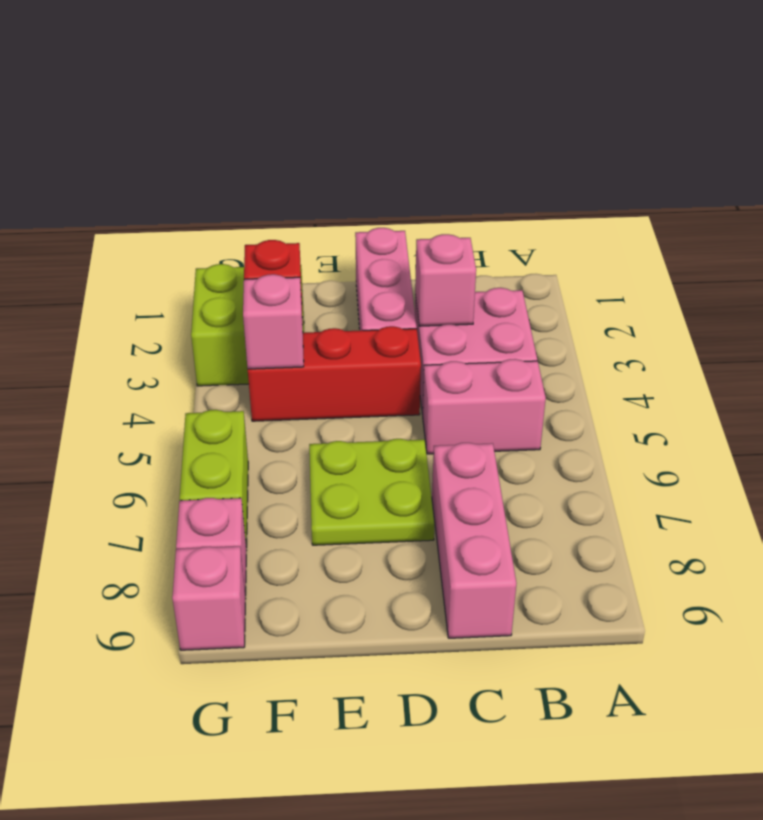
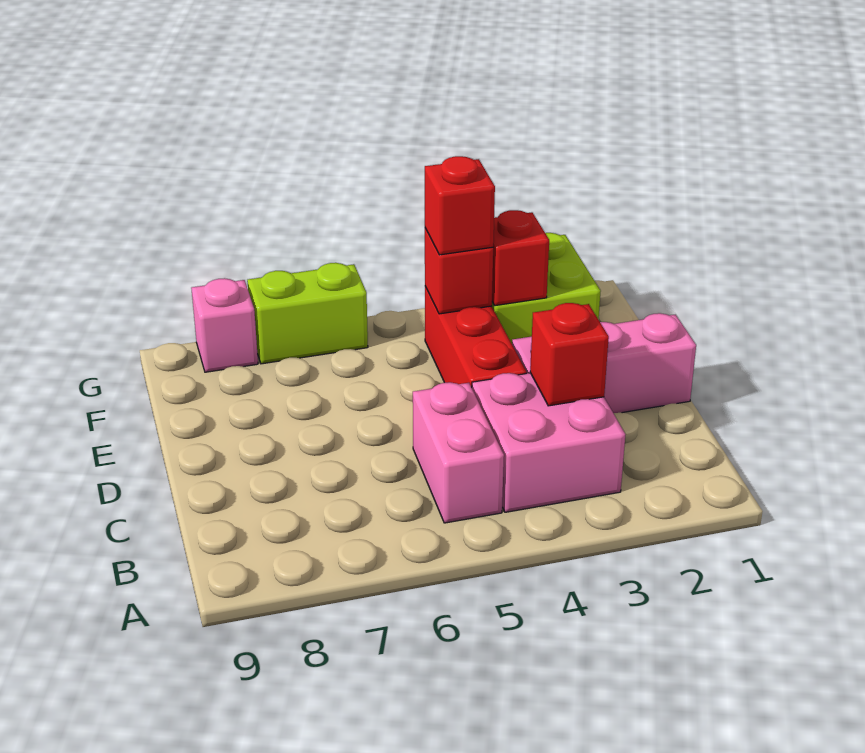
pink 1x1 brick [415,234,476,326] -> red 1x1 brick [530,303,609,406]
pink 1x3 brick [432,443,516,638] -> none
lime 2x2 plate [309,439,435,545] -> none
pink 1x1 brick [243,274,304,369] -> red 1x1 brick [425,228,493,314]
none -> red 1x1 brick [425,156,495,255]
pink 1x1 brick [172,546,246,650] -> none

